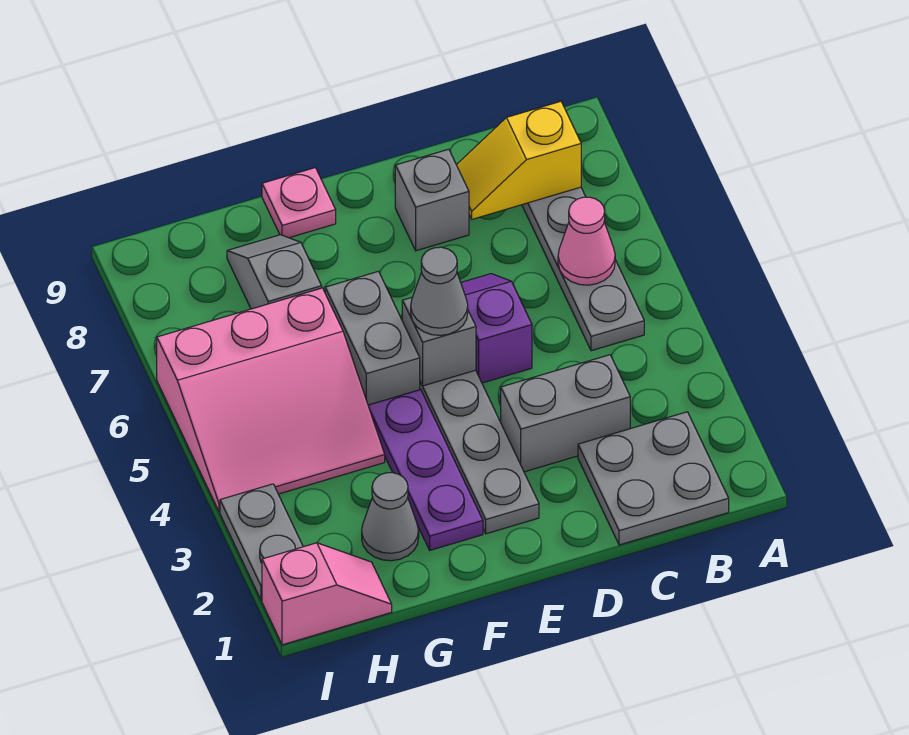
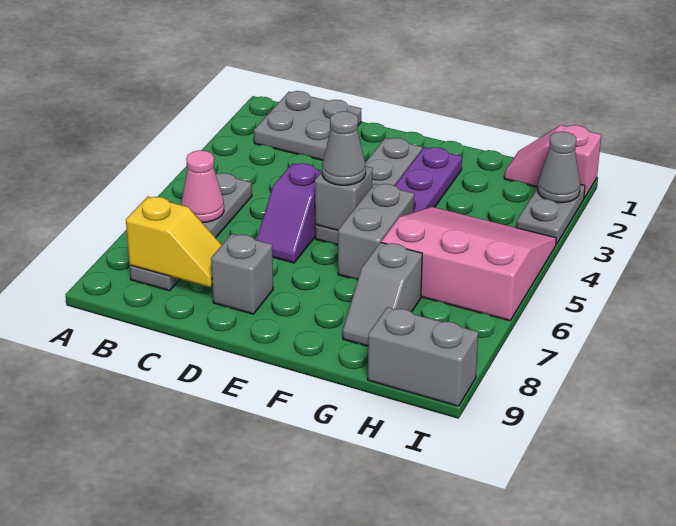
grey 1x2 brick [501,355,630,472] -> grey 1x2 brick moved to [368,307,478,406]
pink 1x1 plate [262,168,336,238] -> none
grey 1x1 cone [362,473,419,561] -> grey 1x1 cone moved to [538,132,580,203]

